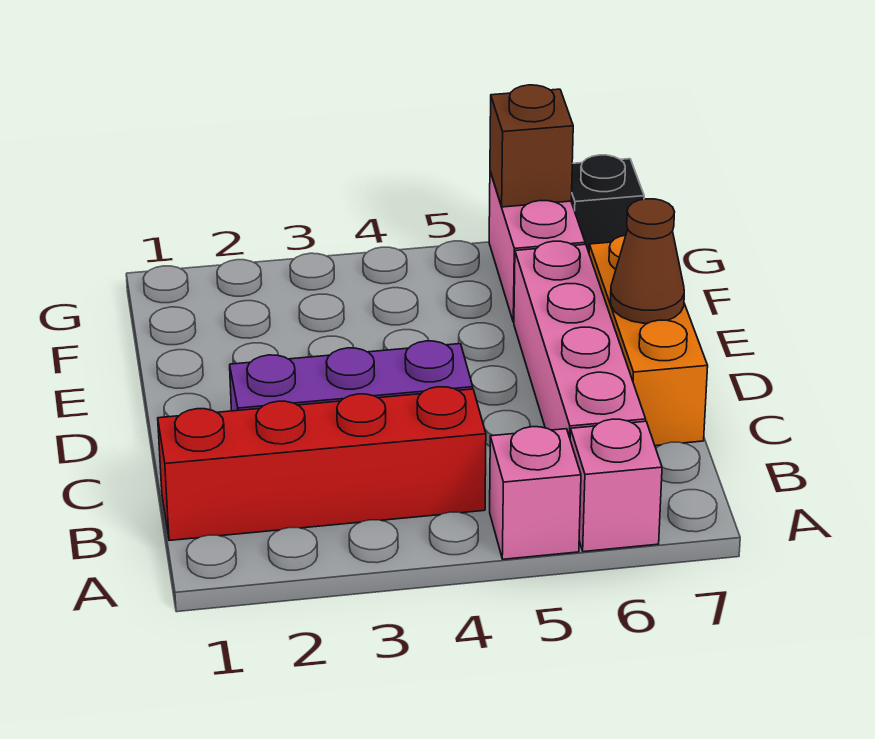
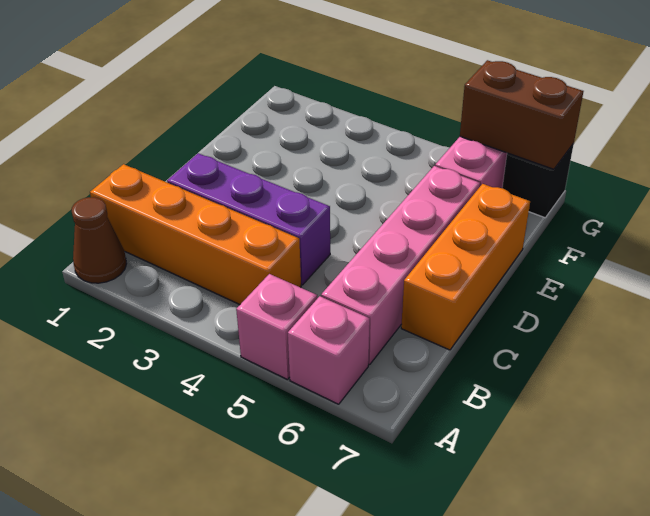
red 1x4 brick [158,387,486,541] -> orange 1x4 brick [90,164,301,305]
brown 1x1 cone [611,199,684,323] -> brown 1x1 cone moved to [72,197,127,283]
brown 1x1 brick [490,85,573,207] -> brown 1x2 brick [460,60,583,169]

